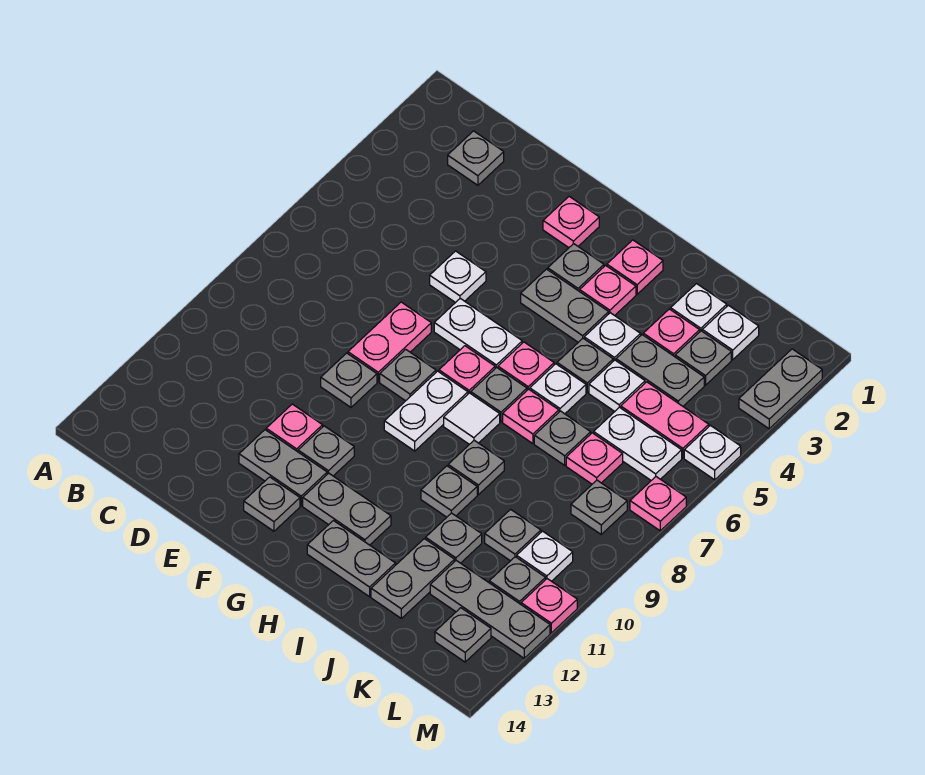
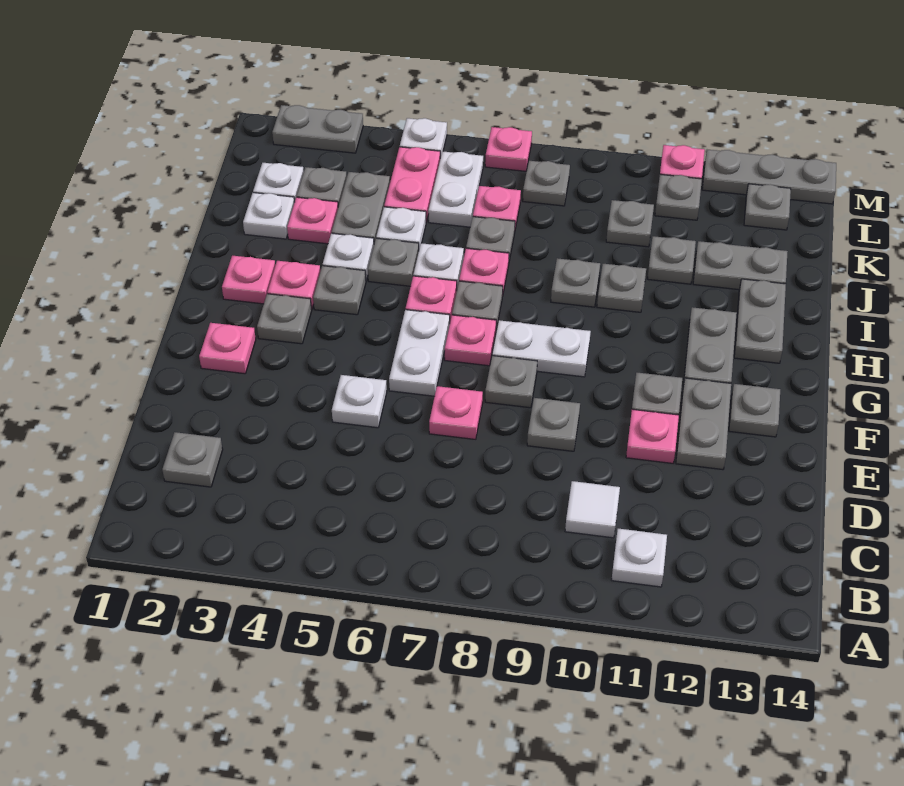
pink 1x2 plate [348,302,431,382] -> pink 1x1 plate [429,386,483,439]
grey 1x2 plate [521,269,609,342] -> grey 1x1 plate [313,266,366,315]
white 1x1 tile [444,393,500,444] -> white 1x1 tile moved to [565,481,620,538]
grey 1x3 plate [430,561,550,658] -> grey 1x3 plate turned to [702,150,836,204]
white 1x1 plate [517,531,573,581] -> white 1x1 plate moved to [612,529,667,587]

